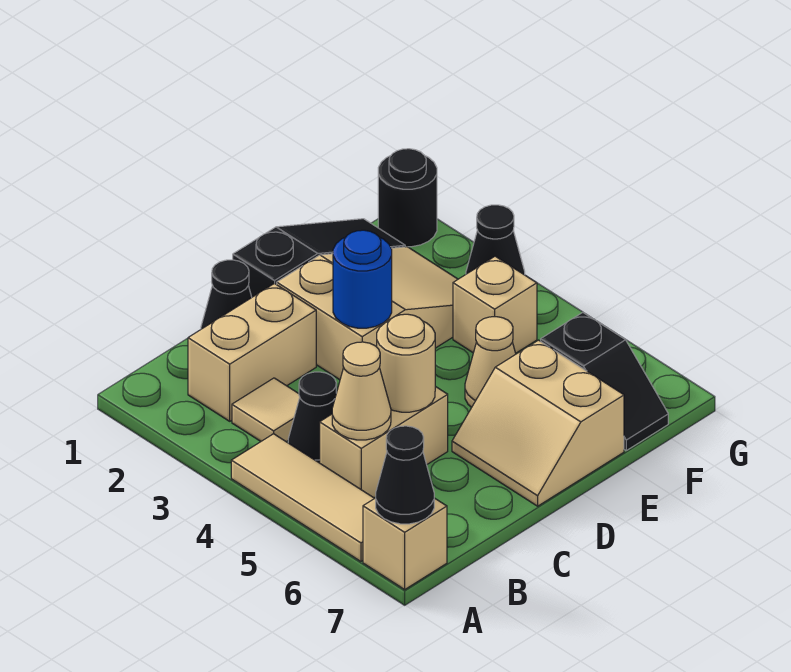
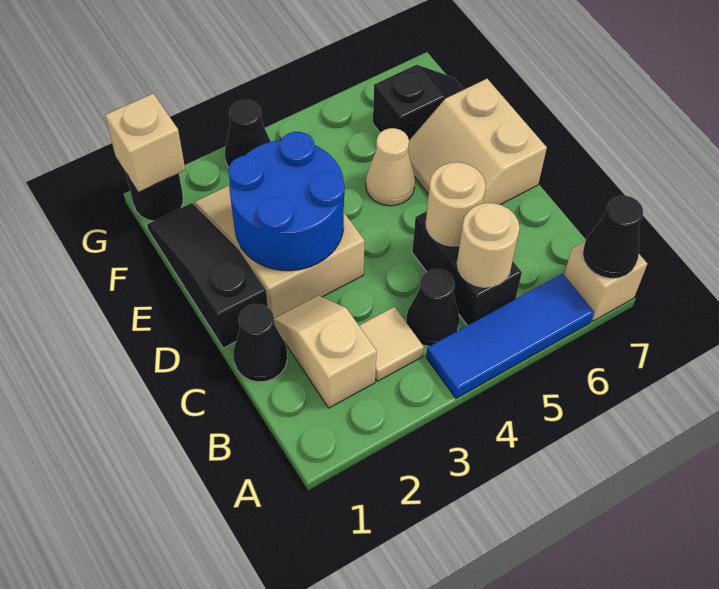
tan 1x3 tile [231,434,374,561] -> blue 1x3 tile [426,274,594,398]
tan 1x2 brick [188,283,316,421] -> tan 1x2 slope [274,295,377,408]
tan 1x2 brick [320,386,448,498] -> black 1x2 brick [412,211,522,325]
tan 1x1 cone [332,342,391,440] -> tan 1x1 round brick [457,203,520,287]
blue 1x1 round brick [333,230,392,328] -> blue 2x2 round brick [228,132,345,271]
tan 2x2 slope [452,340,624,506] -> tan 2x2 slope turned to [408,79,547,205]
tan 1x1 brick [453,256,537,353] -> tan 1x1 brick moved to [105,93,185,192]

